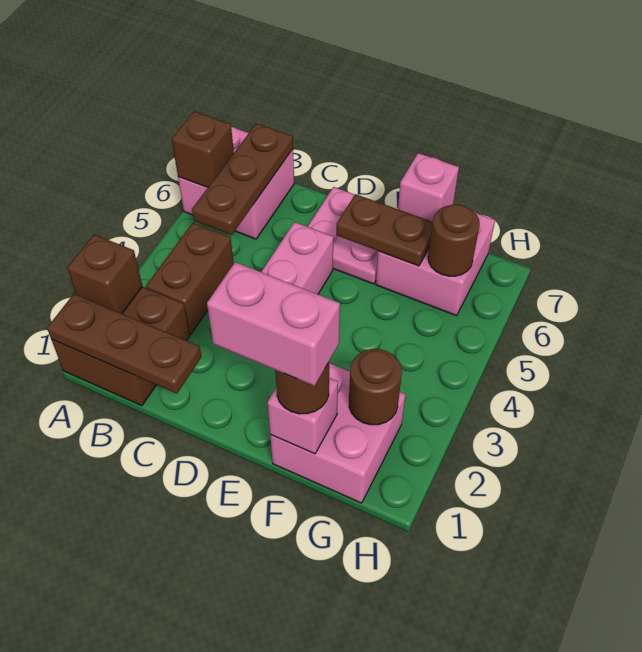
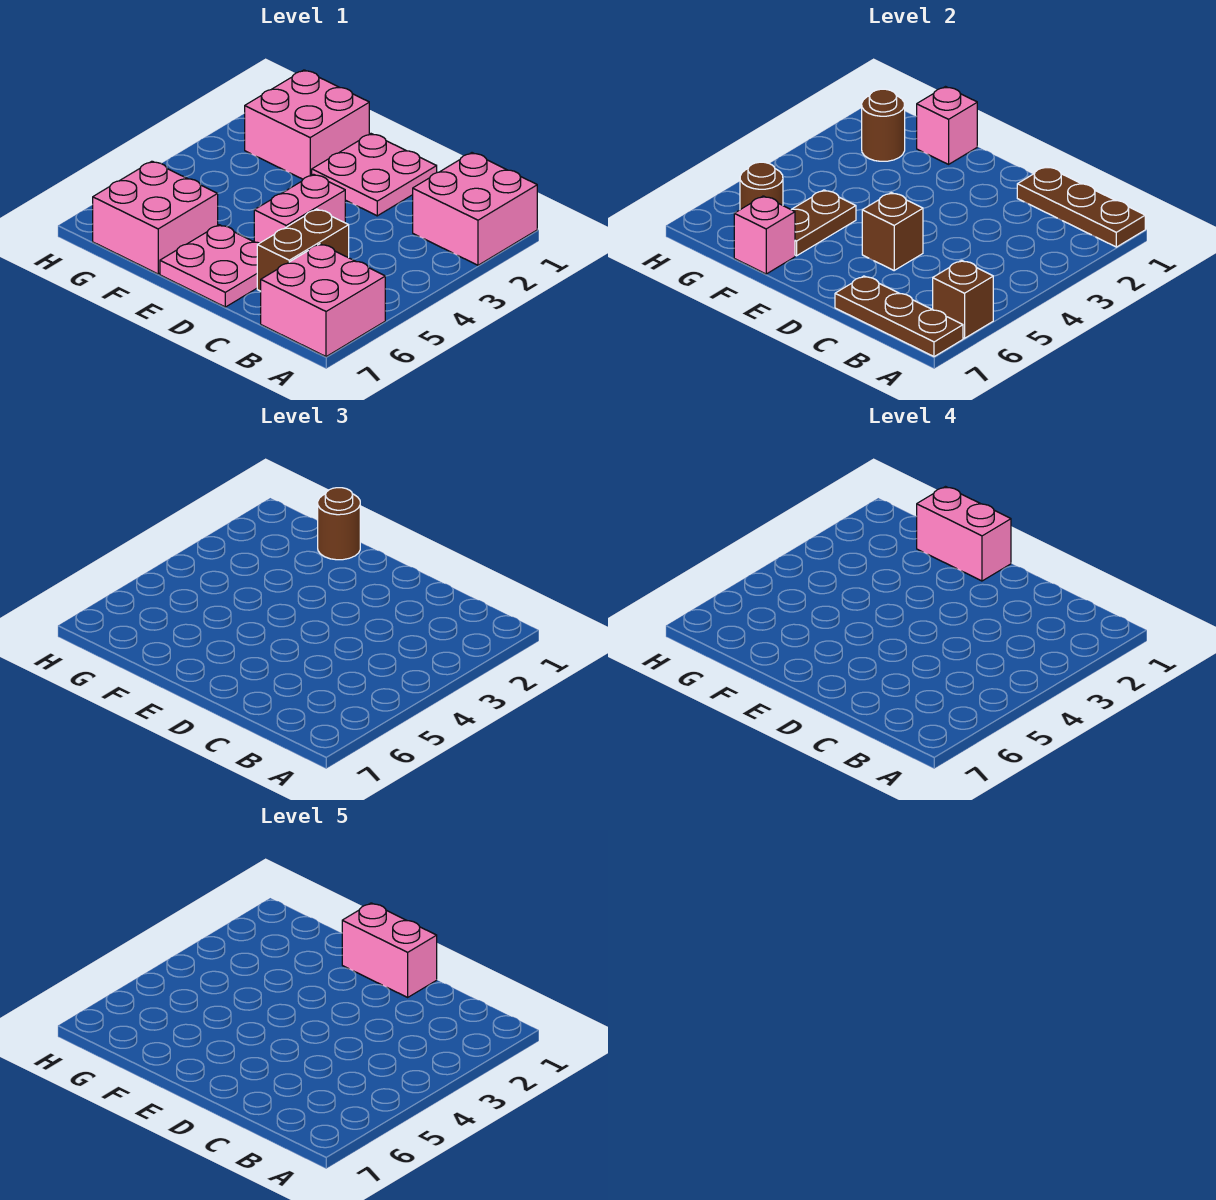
brown 2x2 brick [51,287,190,406] -> pink 2x2 brick [413,153,537,265]
brown 1x1 brick [67,234,142,313] -> brown 1x1 brick moved to [862,193,923,270]
brown 1x2 brick [146,223,234,334] -> brown 1x2 brick moved to [257,209,349,291]
brown 1x3 plate [192,123,293,235] -> brown 1x3 plate turned to [835,276,963,357]
none -> pink 2x2 plate [312,134,437,216]
none -> pink 1x2 brick [342,903,437,997]
brown 1x2 plate [336,194,433,266] -> brown 1x2 plate turned to [791,190,856,256]

